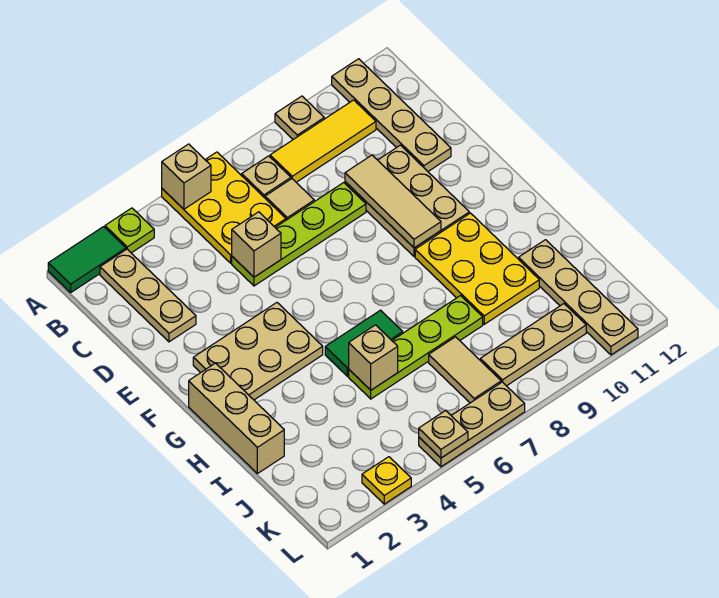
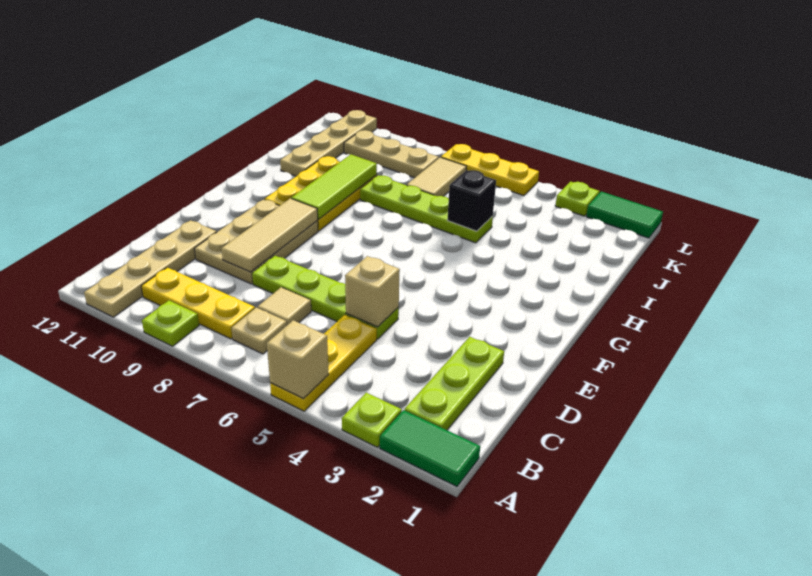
yellow 2x3 plate [162,152,286,263] -> yellow 1x3 plate [270,315,377,411]
tan 1x1 plate [275,96,324,139] -> lime 1x1 plate [142,301,199,346]
tan 1x3 plate [100,249,196,342] -> lime 1x3 plate [405,337,504,430]
yellow 1x3 tile [270,100,376,182] -> yellow 1x3 plate [141,267,255,339]
tan 2x3 plate [193,303,323,400] -> none
tan 1x3 brick [189,363,284,474] -> none
none -> lime 1x3 tile [291,154,377,219]
green 1x2 tile [325,310,403,376] -> green 1x2 tile moved to [586,192,663,238]
tan 1x1 brick [349,325,398,390] -> black 1x1 brick [447,170,496,231]
yellow 1x1 plate [362,457,411,504] -> lime 1x1 plate [555,182,599,216]
tan 1x3 plate [419,382,525,467] -> yellow 1x3 plate [441,144,539,196]
tan 1x1 plate [419,411,468,458] -> none

